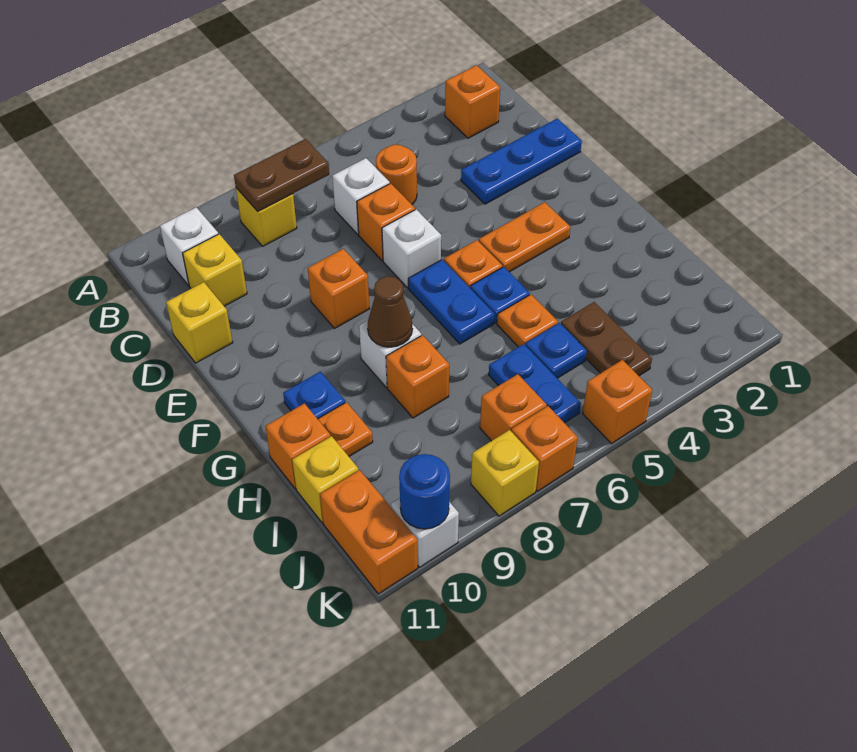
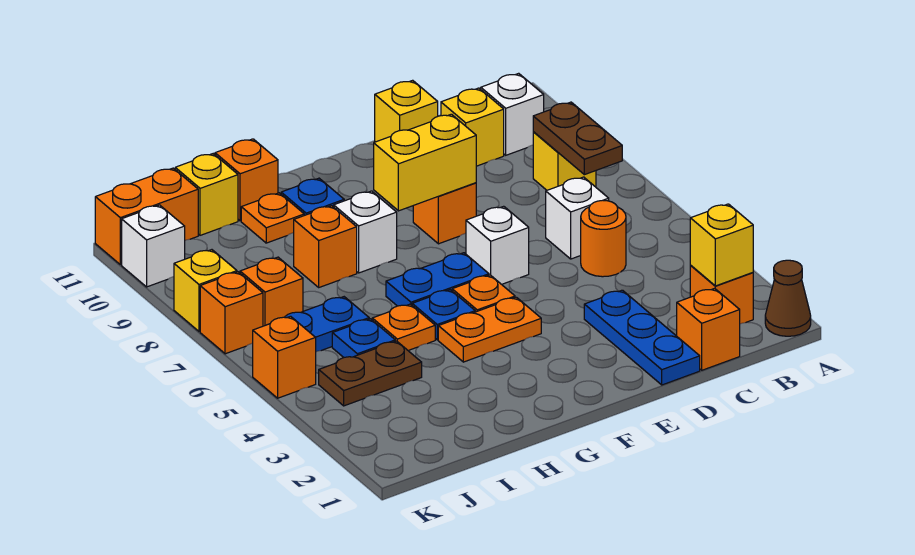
none -> yellow 1x1 brick [690,204,753,286]
orange 1x1 brick [357,183,415,261] -> orange 1x1 brick moved to [677,288,740,370]
none -> yellow 1x2 brick [374,114,476,211]
orange 1x2 plate [479,202,570,272] -> orange 1x2 plate turned to [438,297,541,362]
brown 1x1 cone [368,276,412,347] -> brown 1x1 cone moved to [765,260,811,336]
blue 1x1 round brick [399,454,450,529] -> none

